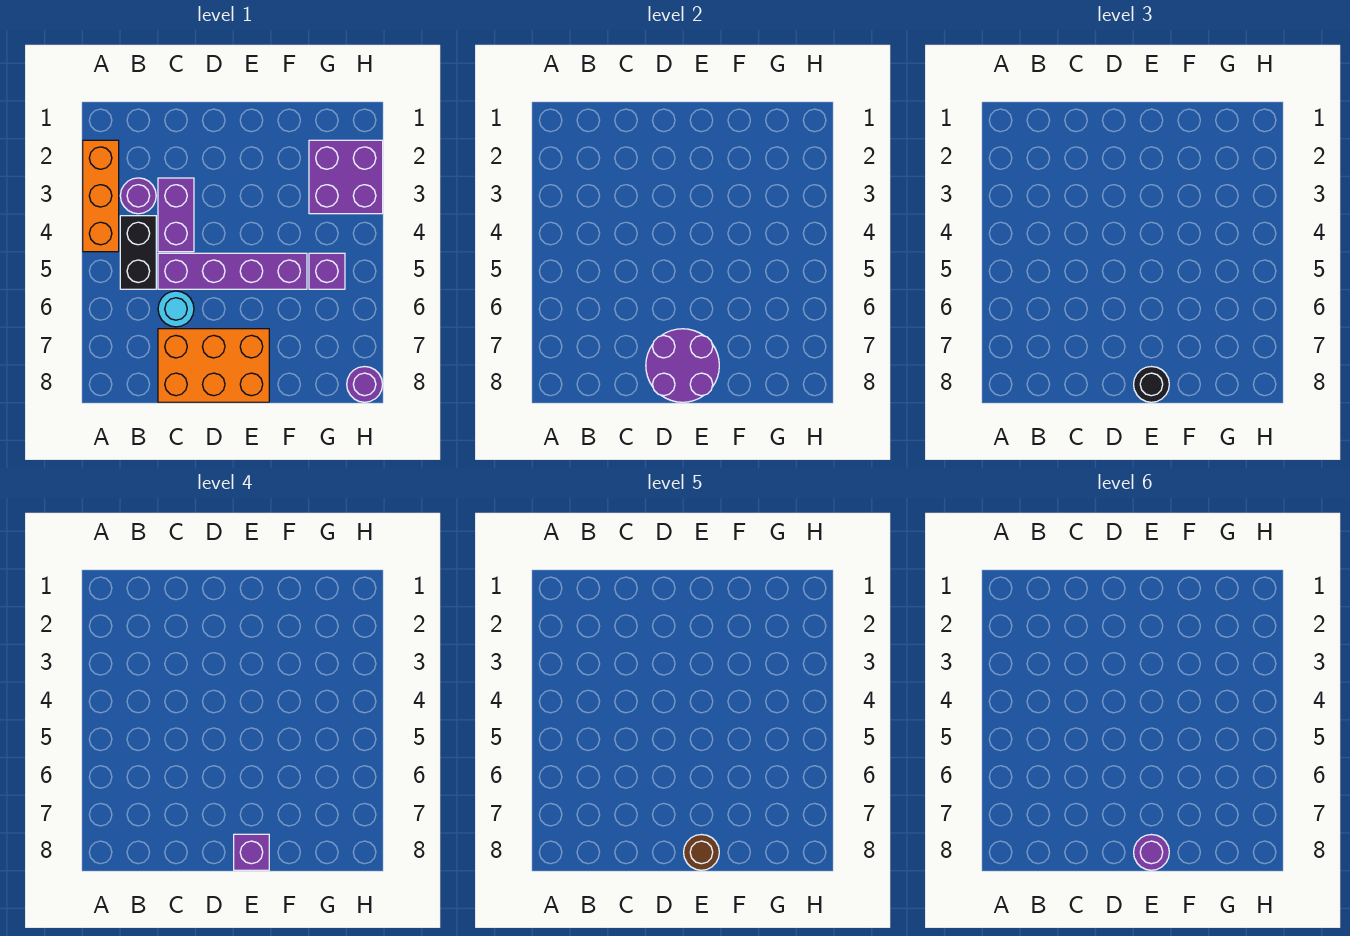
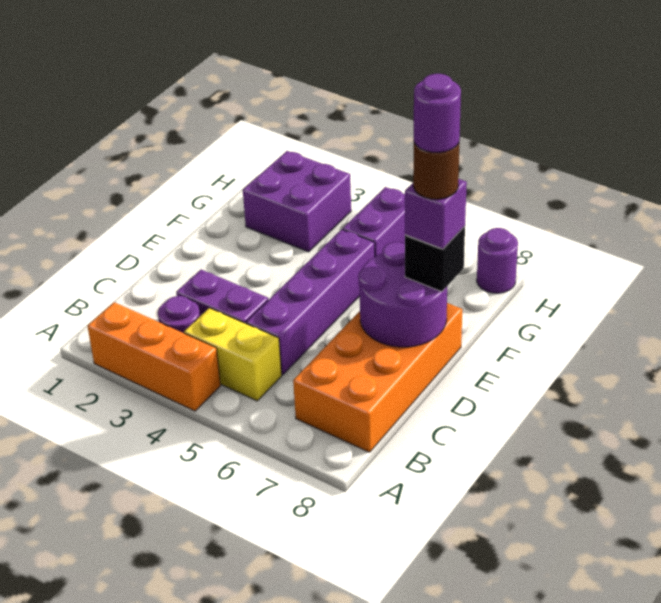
black 1x2 brick [120,216,156,289] -> yellow 1x2 brick [184,308,282,401]
cyan 1x1 round brick [158,291,194,327] -> none
orange 2x3 brick [158,329,269,402] -> orange 2x4 brick [293,303,462,452]
black 1x1 round brick [1134,367,1169,402] -> black 1x1 brick [405,226,465,292]
purple 1x1 brick [309,253,345,289] -> purple 1x2 brick [343,187,405,256]

